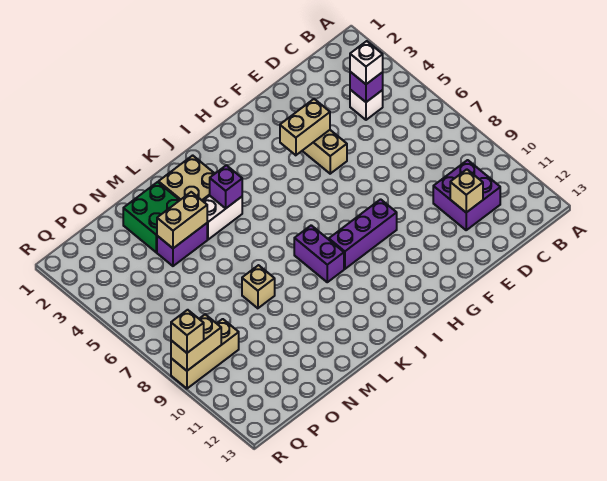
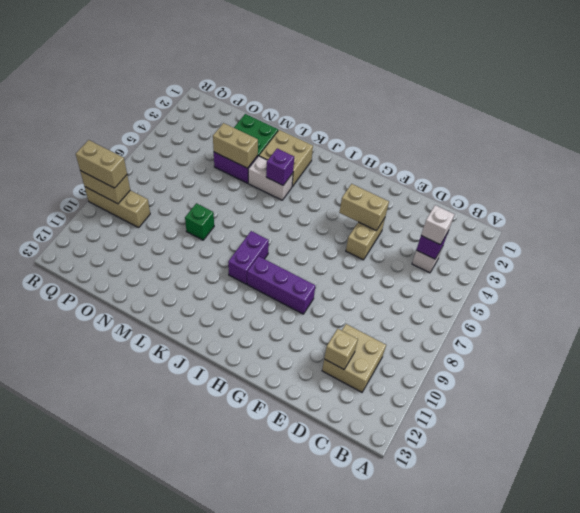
purple 2x2 brick [433,160,500,230] -> tan 2x2 brick [322,324,386,392]
tan 1x1 brick [242,265,275,308] -> green 1x1 brick [185,203,214,240]
tan 1x1 brick [171,310,204,353] -> tan 1x2 brick [76,140,127,188]

